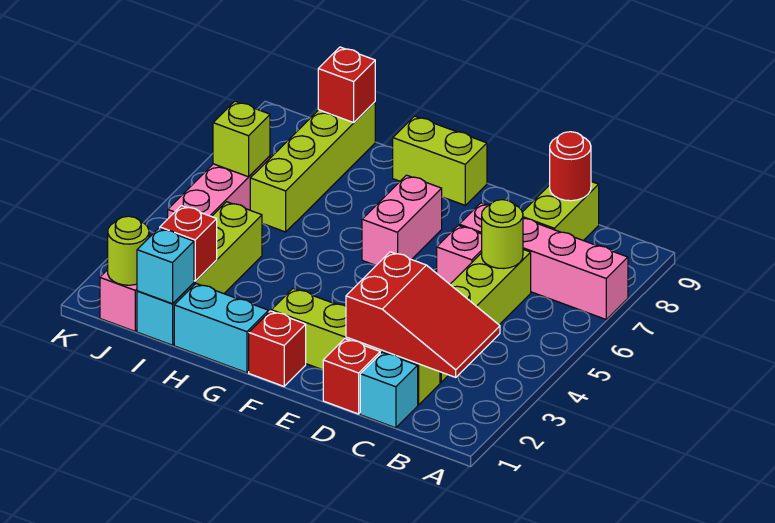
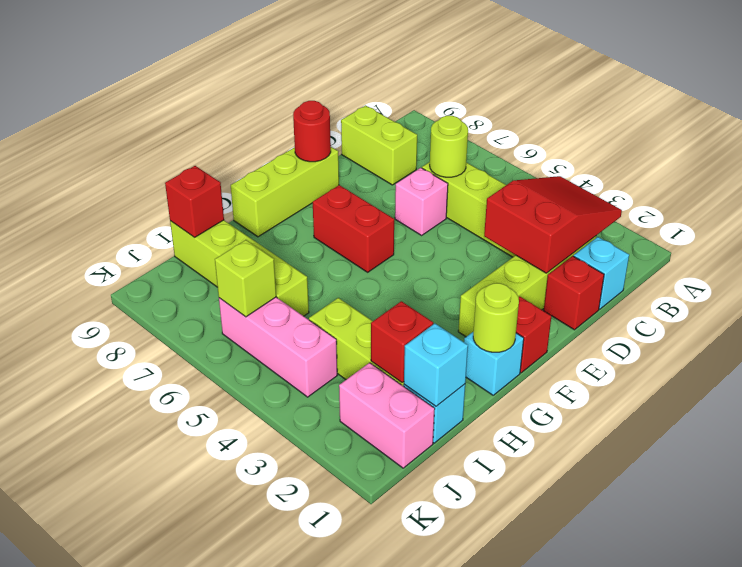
pink 1x4 brick [459,203,628,319] -> none
red 1x1 round brick [550,132,591,201] -> red 1x1 round brick moved to [293,101,331,162]
pink 1x2 brick [362,175,442,265] -> red 1x2 brick [313,185,394,272]
lime 1x2 brick [393,116,487,205] -> lime 1x3 brick [231,147,339,237]
cyan 1x2 brick [174,284,269,373] -> cyan 1x1 brick [464,332,524,395]
lime 1x1 round brick [108,216,149,285] -> lime 1x1 round brick moved to [473,283,519,352]

